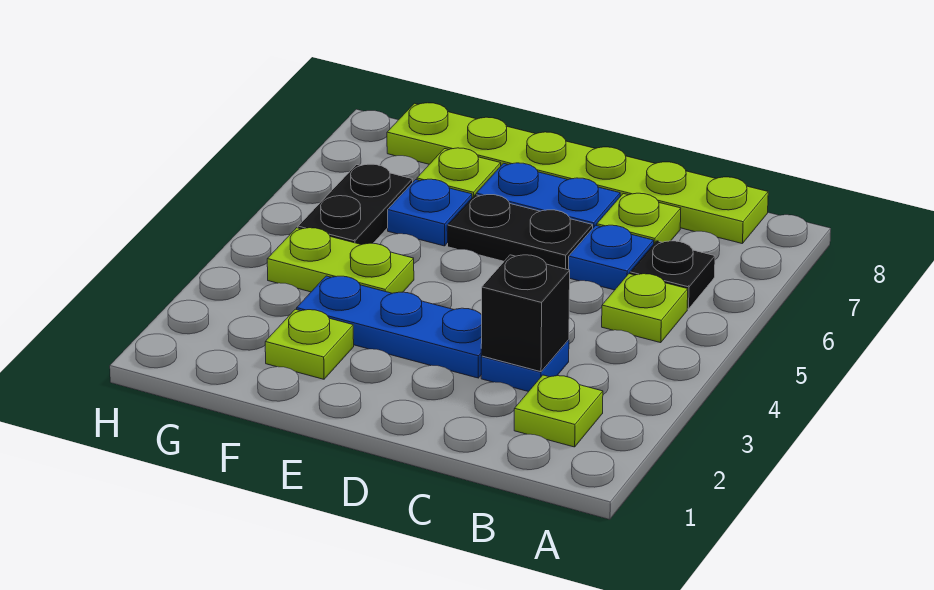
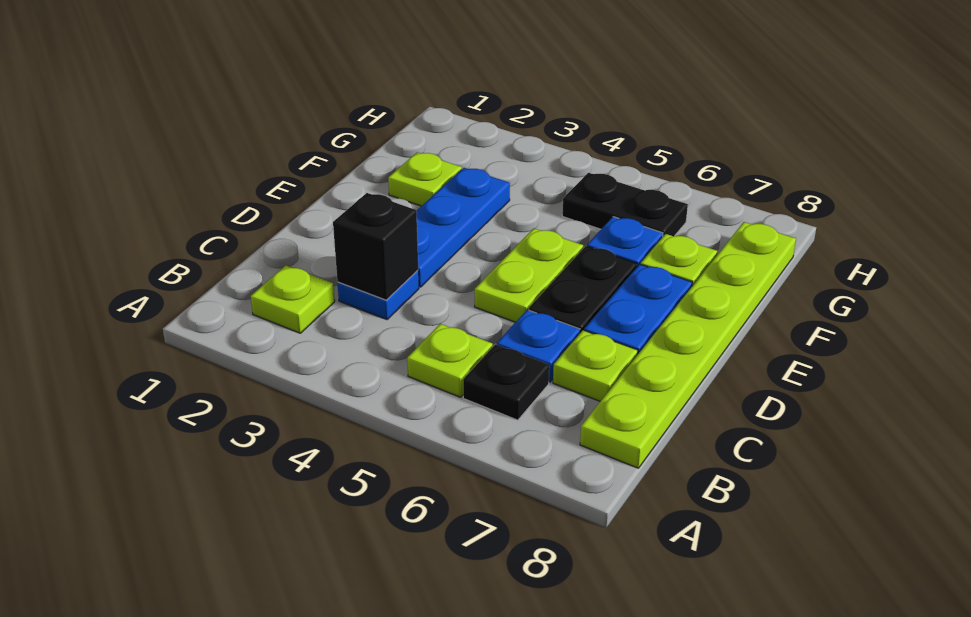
lime 1x2 plate [267,228,414,293] -> lime 1x2 plate moved to [475,228,583,322]

